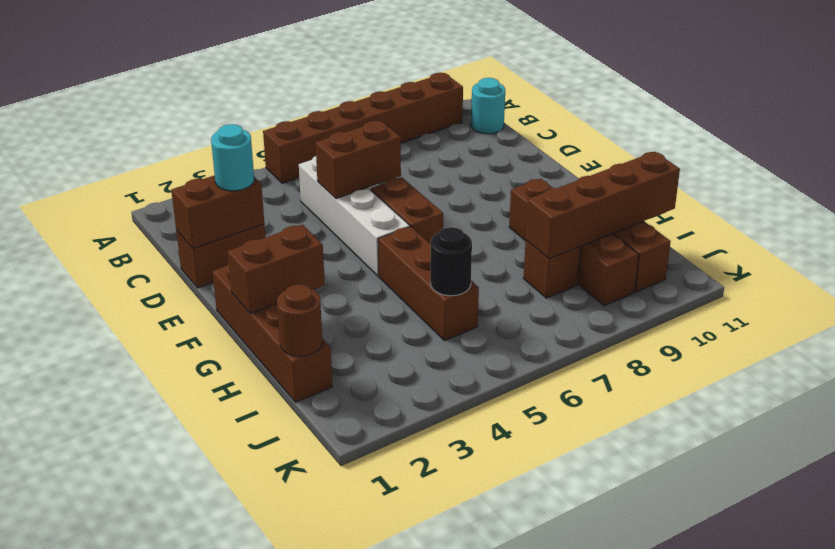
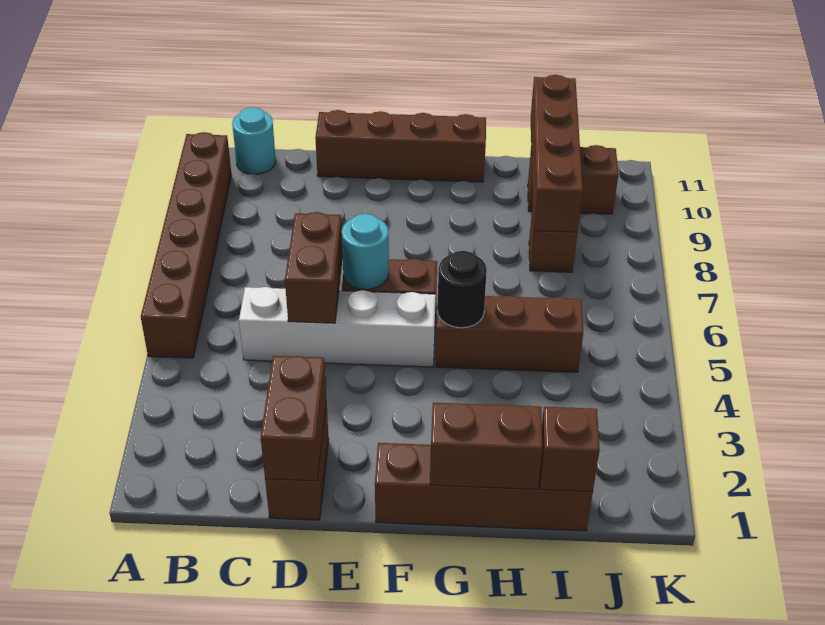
cyan 1x1 round brick [211,124,254,191] -> cyan 1x1 round brick moved to [342,214,389,289]
brown 1x2 brick [227,224,325,314] -> brown 1x2 brick turned to [430,403,542,489]
brown 1x4 brick [509,179,639,306] -> brown 1x4 brick moved to [315,110,486,182]
brown 1x1 round brick [277,284,323,356] -> brown 1x1 brick [540,407,600,492]
black 1x1 round brick [430,227,472,296] -> black 1x1 round brick moved to [437,251,487,328]

